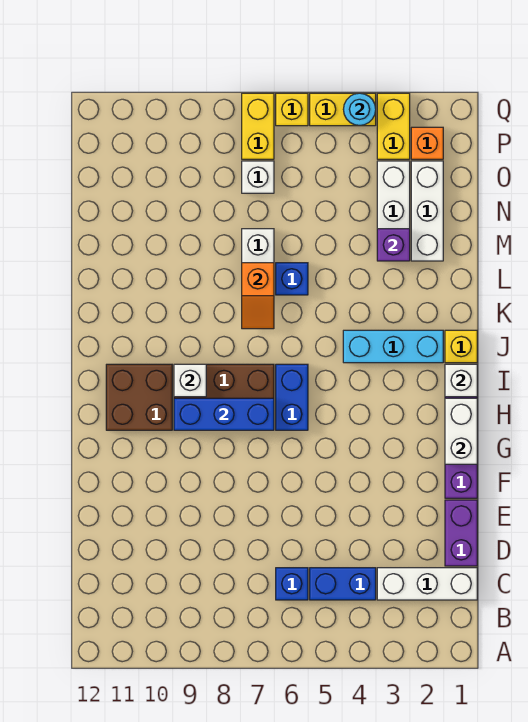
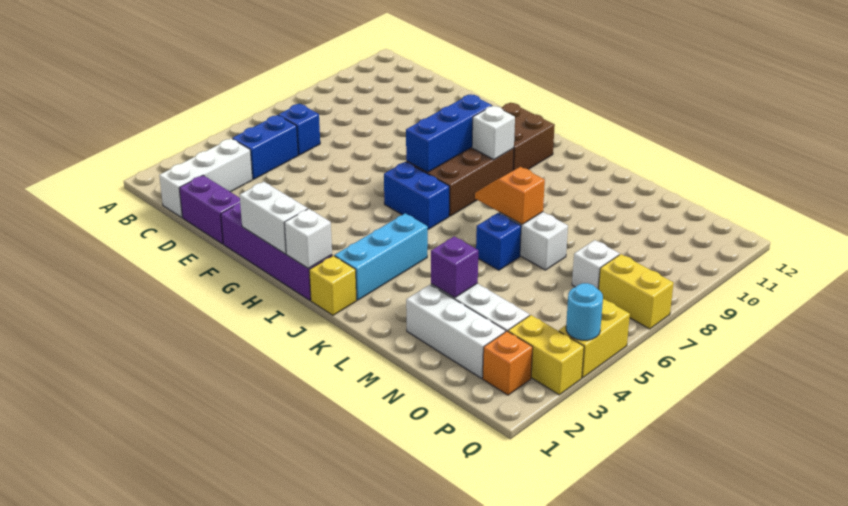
yellow 1x1 brick [276,93,308,126] -> none

